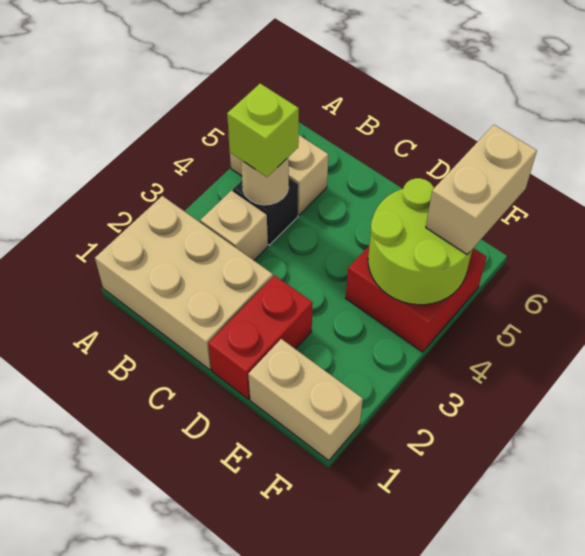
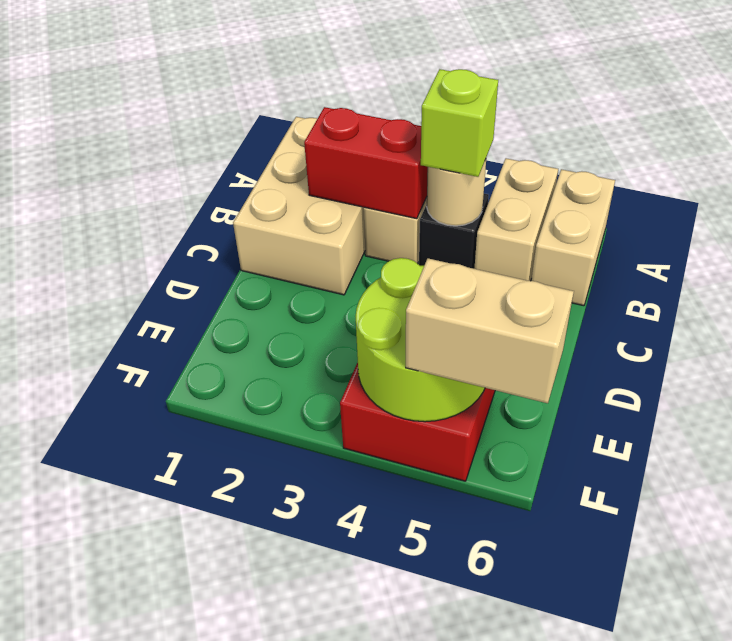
red 1x2 brick [208,275,313,399] -> red 1x2 brick moved to [304,107,428,219]
tan 1x2 brick [248,339,363,461] -> tan 1x2 brick moved to [531,169,615,306]

